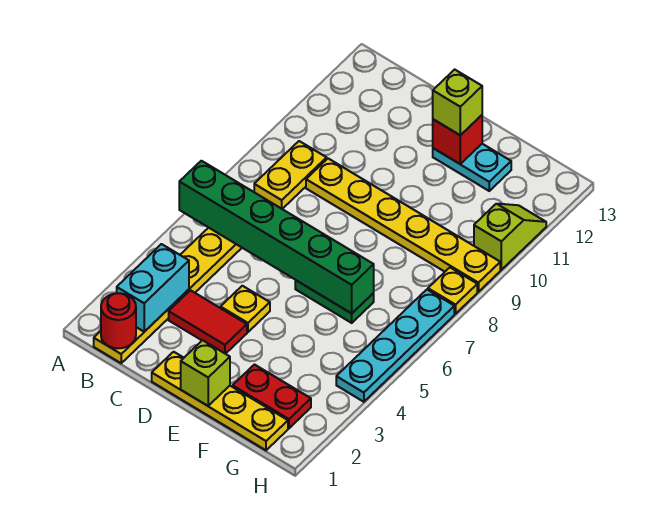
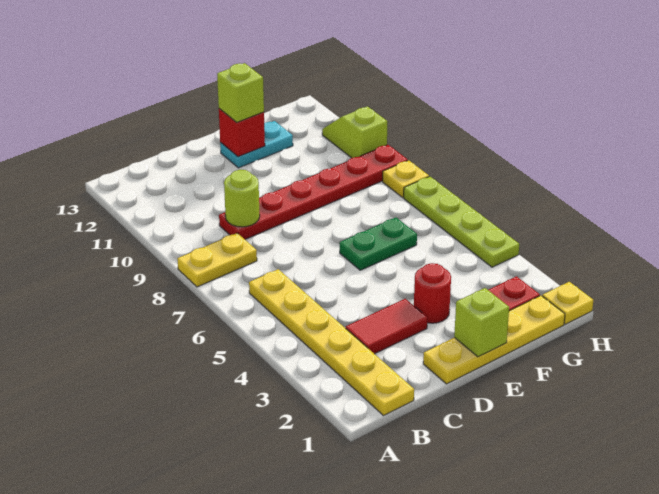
green 1x6 brick [179,161,374,313] -> none
red 1x1 round brick [101,293,136,348] -> red 1x1 round brick moved to [414,263,451,323]
cyan 1x2 brick [117,244,189,332] -> none
yellow 1x2 plate [254,141,327,209] -> yellow 1x2 plate turned to [177,233,257,287]
yellow 1x6 plate [306,159,500,292] -> red 1x6 plate [219,145,408,239]
none -> lime 1x1 round brick [224,170,260,227]
yellow 1x1 plate [220,286,270,332] -> yellow 1x1 plate moved to [542,282,593,324]
cyan 1x4 plate [336,290,454,402] -> lime 1x4 plate [404,176,519,267]

